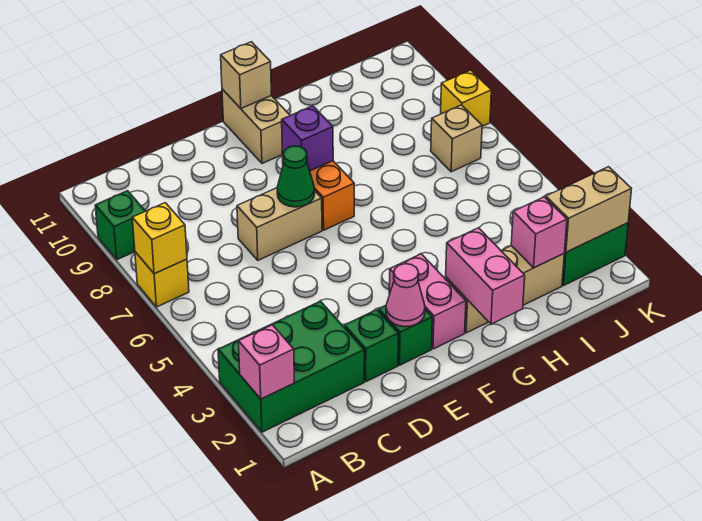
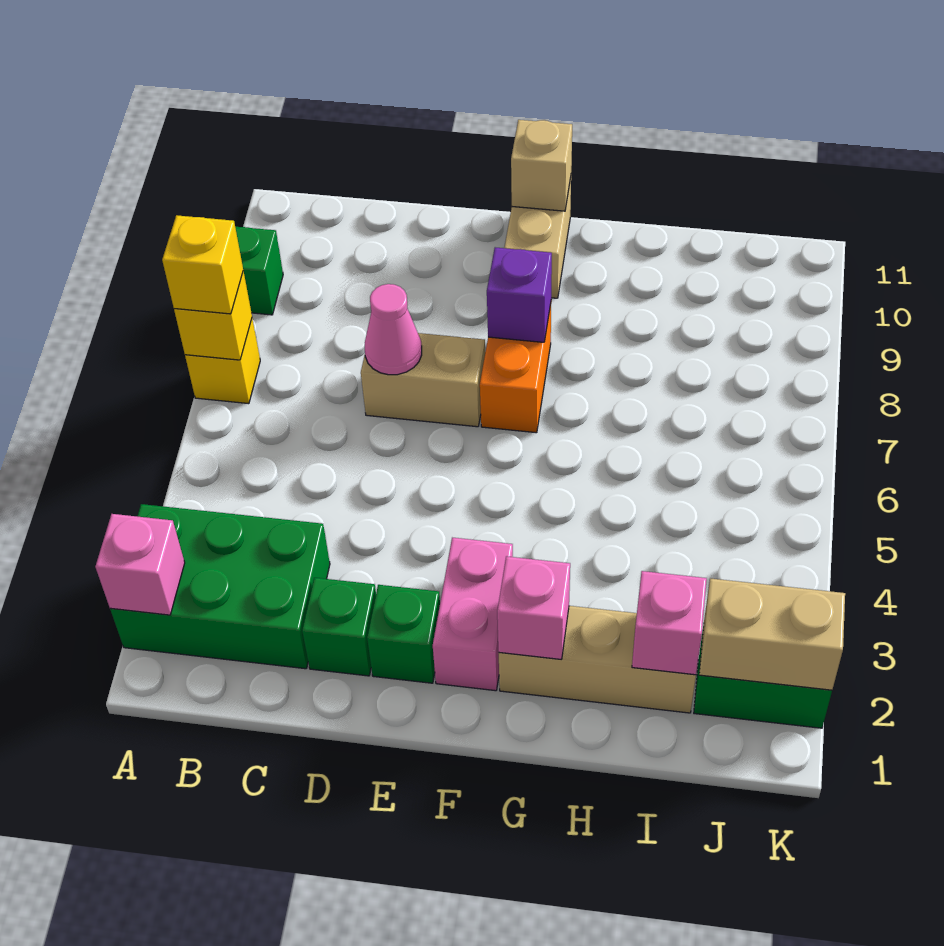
pink 1x1 cone [386,264,425,327] -> pink 1x1 cone moved to [365,284,422,375]
green 1x1 cone [277,146,315,207] -> none
pink 1x2 brick [446,228,525,324] -> pink 1x1 brick [497,556,570,659]
tan 1x1 brick [431,105,482,172] -> none
yellow 1x1 brick [441,70,491,126] -> yellow 1x1 brick moved to [162,215,243,314]

